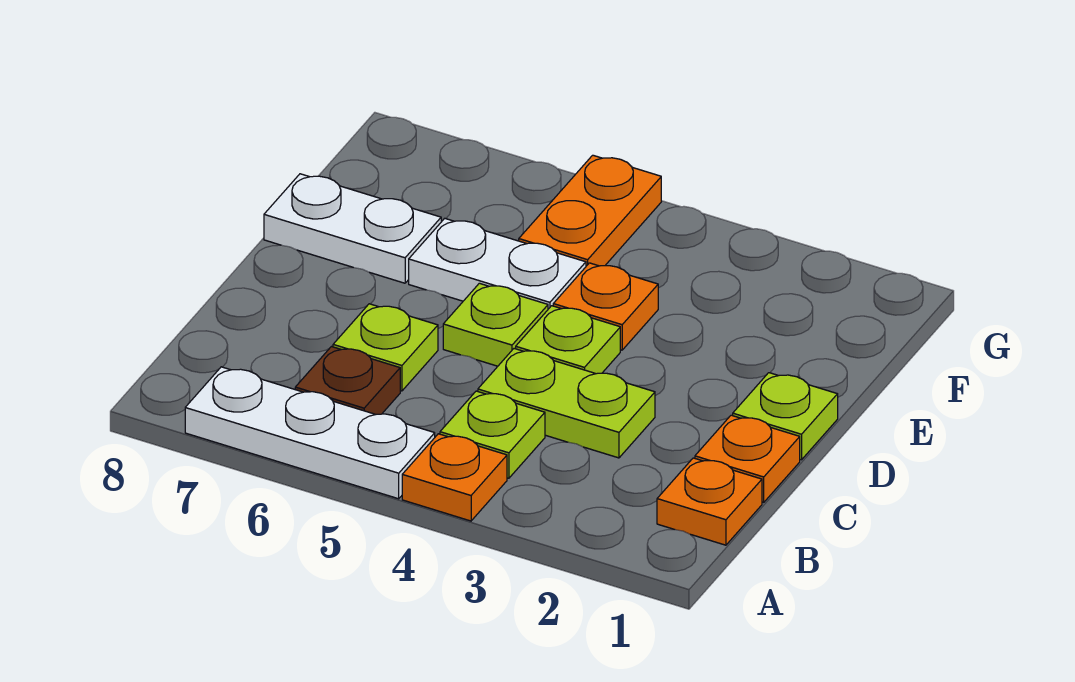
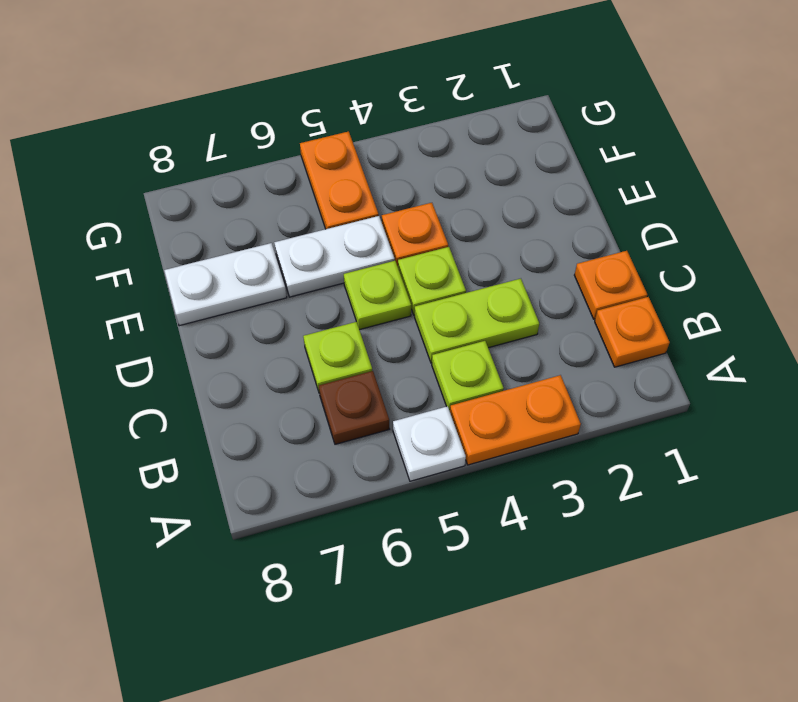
orange 1x1 plate [402,434,507,521] -> orange 1x2 plate [450,375,581,465]
white 1x3 plate [185,367,435,499] -> white 1x1 plate [393,406,466,481]
lime 1x1 plate [733,373,838,460] -> none

